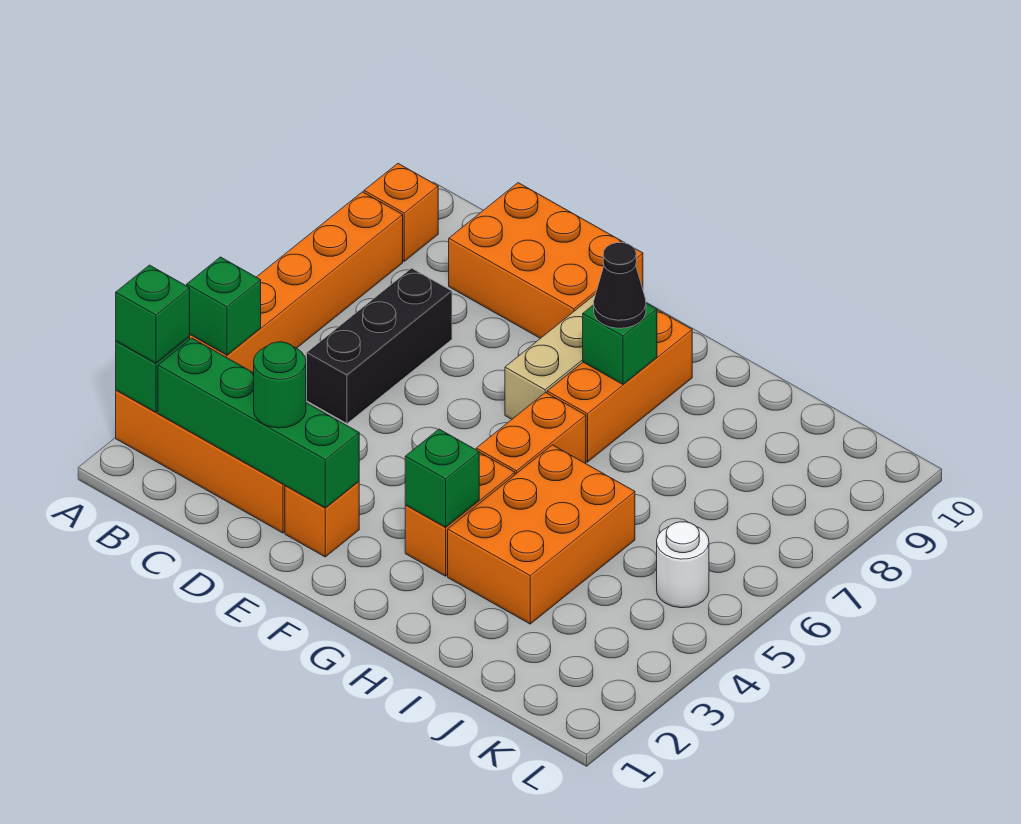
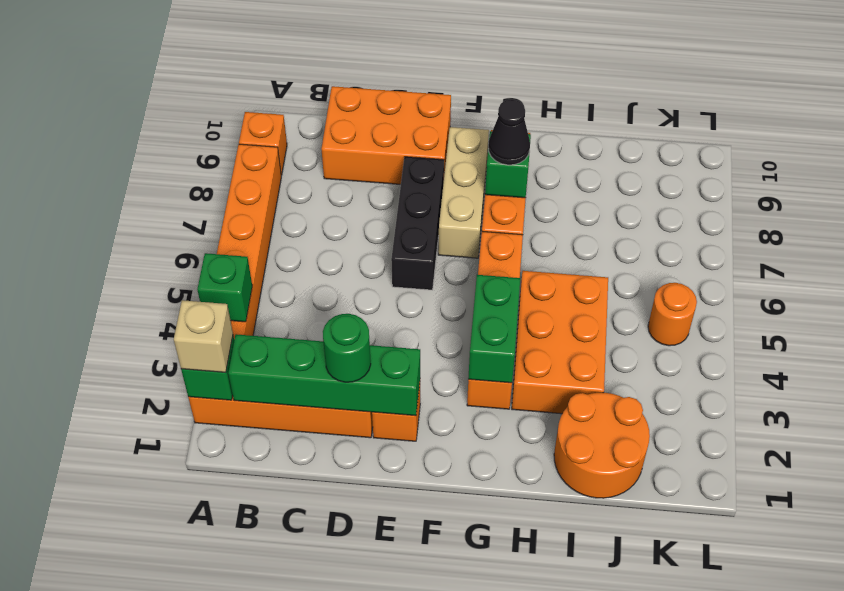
green 1x1 brick [116,265,190,363] -> tan 1x1 brick [174,300,233,373]
black 1x3 brick [307,268,452,423] -> black 1x3 brick moved to [391,157,444,290]
green 1x1 brick [405,429,479,527] -> green 1x2 brick [468,275,520,383]
none -> orange 2x2 round brick [554,393,650,498]
white 1x1 round brick [657,522,709,608] -> orange 1x1 round brick [648,283,697,346]

